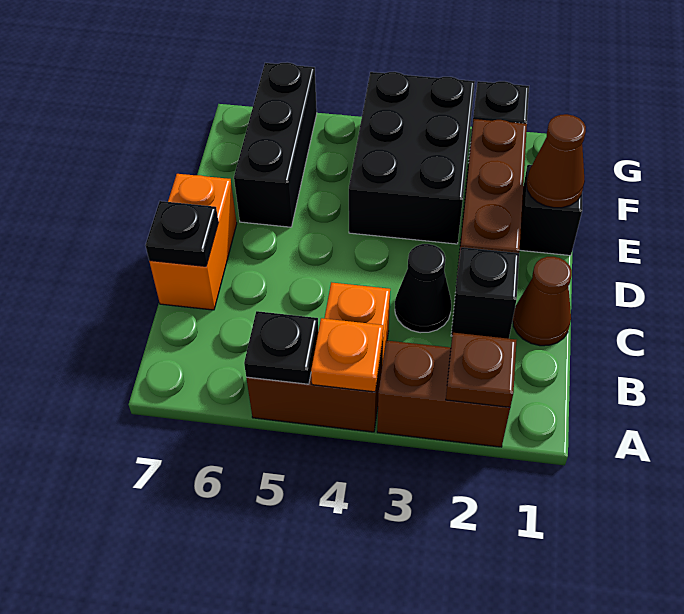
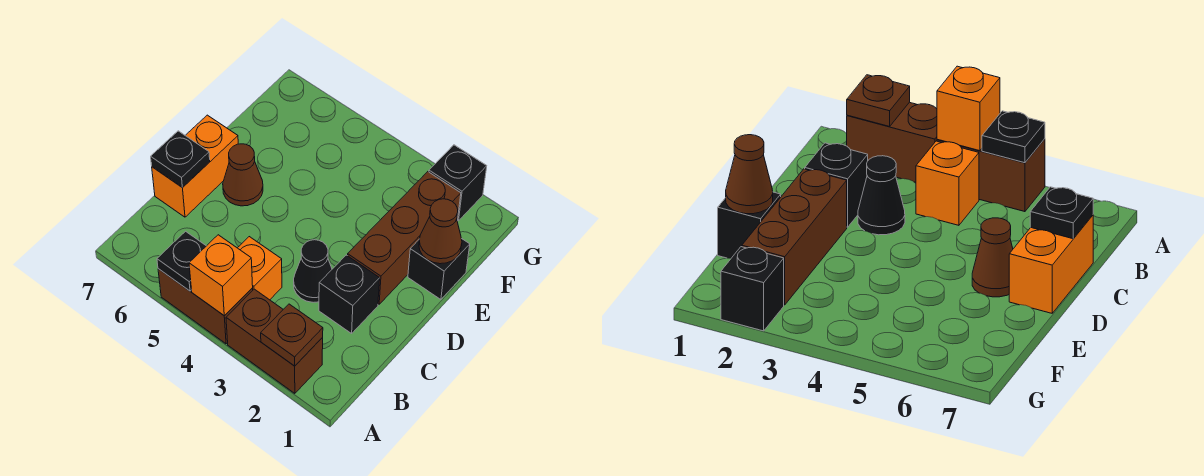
orange 1x1 plate [311,318,383,392] -> orange 1x1 brick [189,235,253,316]
brown 1x1 cone [513,257,572,346] -> brown 1x1 cone moved to [223,144,263,206]
black 2x3 brick [349,72,475,244] -> none
black 1x3 brick [234,62,317,227] -> none

